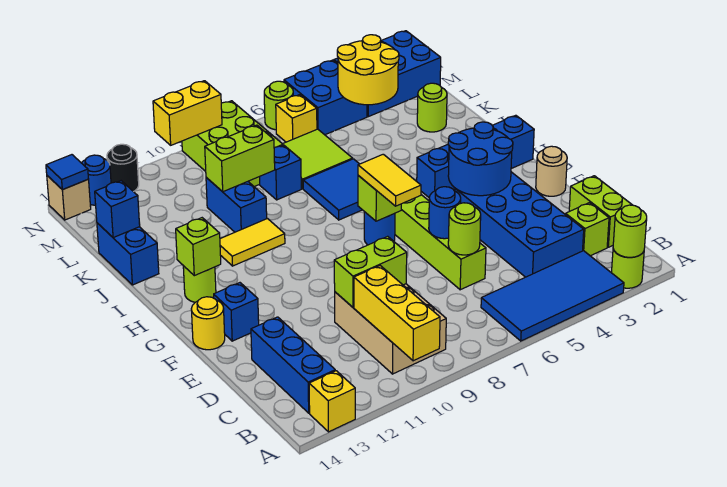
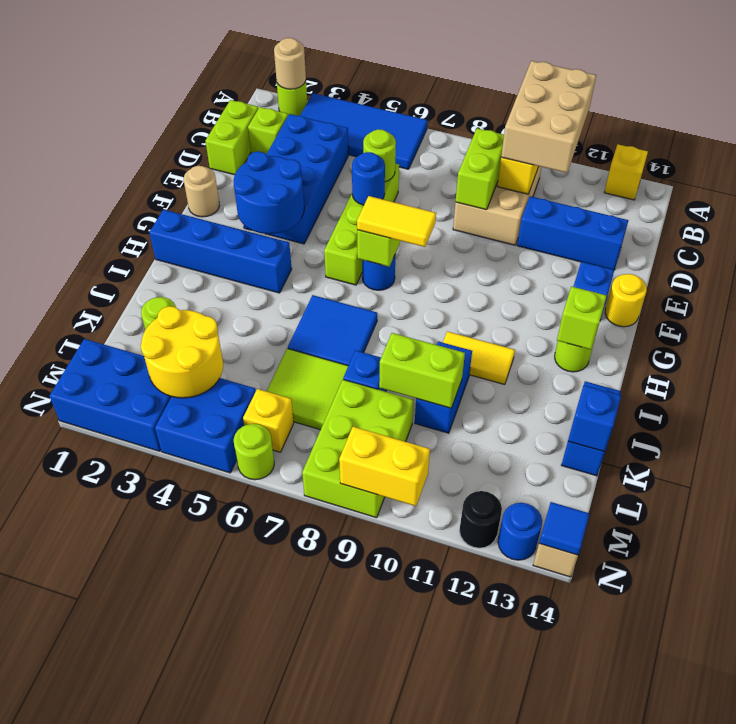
lime 1x1 round brick [613,205,647,257] -> tan 1x1 round brick [274,38,306,89]
none -> tan 2x3 brick [501,61,596,173]
blue 1x3 brick [251,317,335,413] -> blue 1x3 brick turned to [517,196,628,270]
lime 1x2 brick [334,236,407,307] -> lime 1x2 brick turned to [456,128,504,210]
yellow 1x2 tile [358,154,421,206] -> yellow 1x2 tile turned to [357,196,436,247]

